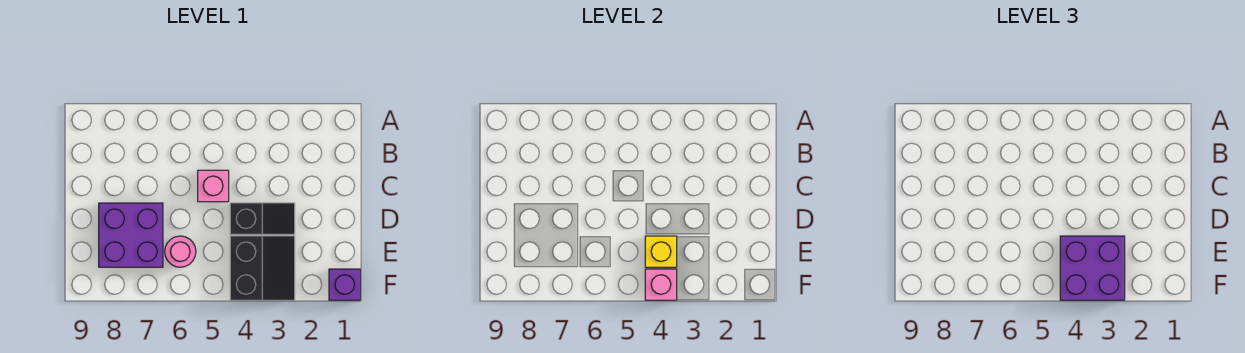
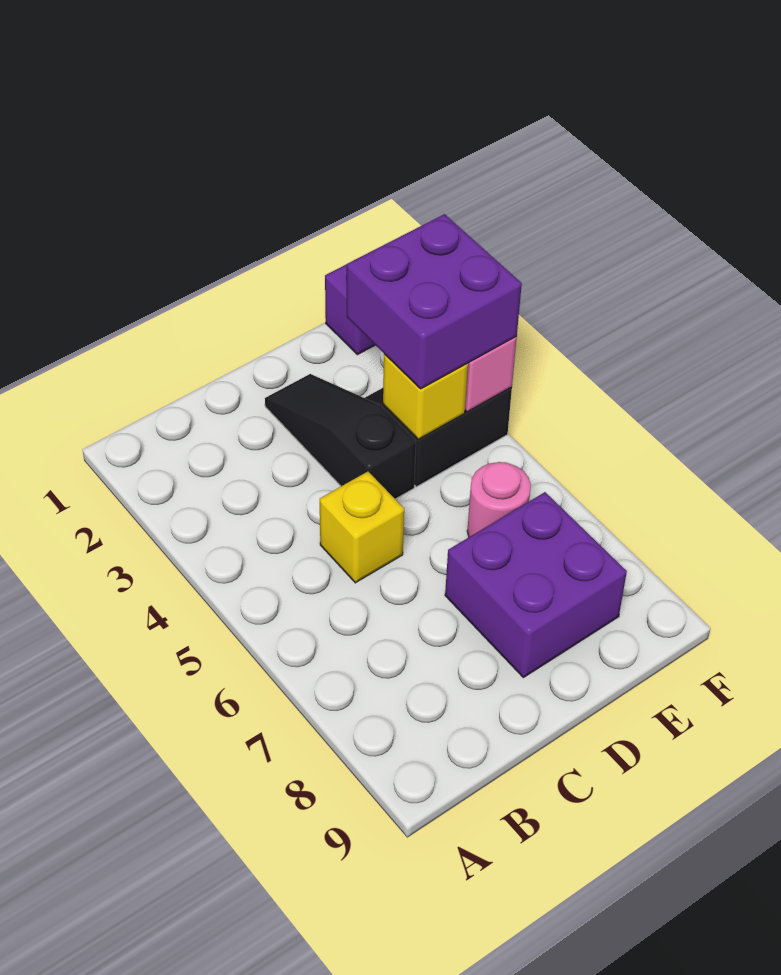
pink 1x1 brick [198,170,229,202] -> yellow 1x1 brick [320,471,404,583]
black 1x2 slope [230,203,295,234] -> black 1x3 slope [265,374,416,499]

